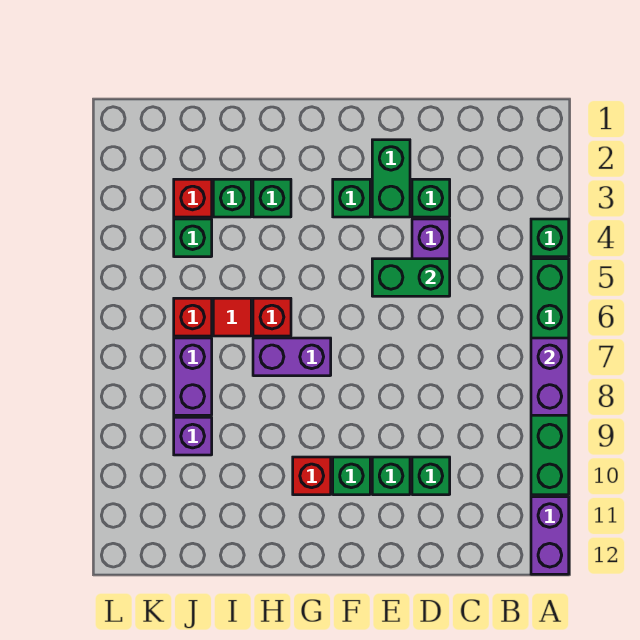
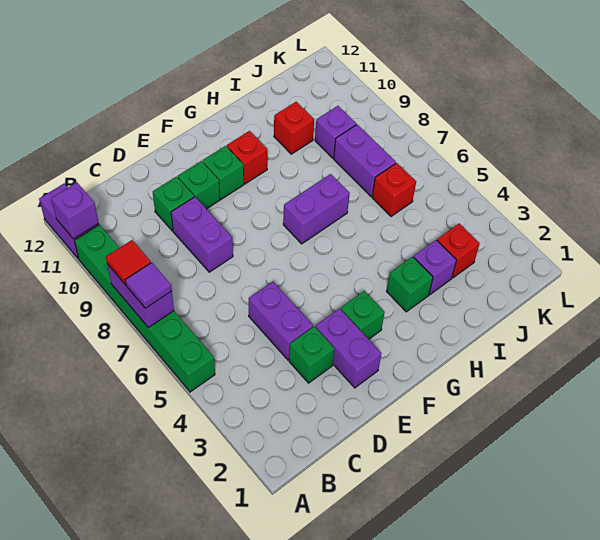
green 1x1 brick [531,219,569,257] -> none
none -> purple 1x1 tile [125,263,172,308]
none -> purple 1x1 brick [51,182,99,239]
green 1x2 brick [372,259,450,296] -> none
none -> purple 1x2 brick [171,197,233,272]
green 1x2 brick [372,140,410,217] -> purple 1x2 brick [315,309,381,388]
red 1x1 brick [253,298,291,336] -> red 1x1 brick moved to [274,102,314,154]
green 1x1 brick [213,179,251,217] -> purple 1x1 brick [414,240,456,295]
red 1x1 tile [213,298,251,336] -> red 1x1 tile moved to [106,240,151,285]
green 1x1 brick [174,219,212,257] -> none

